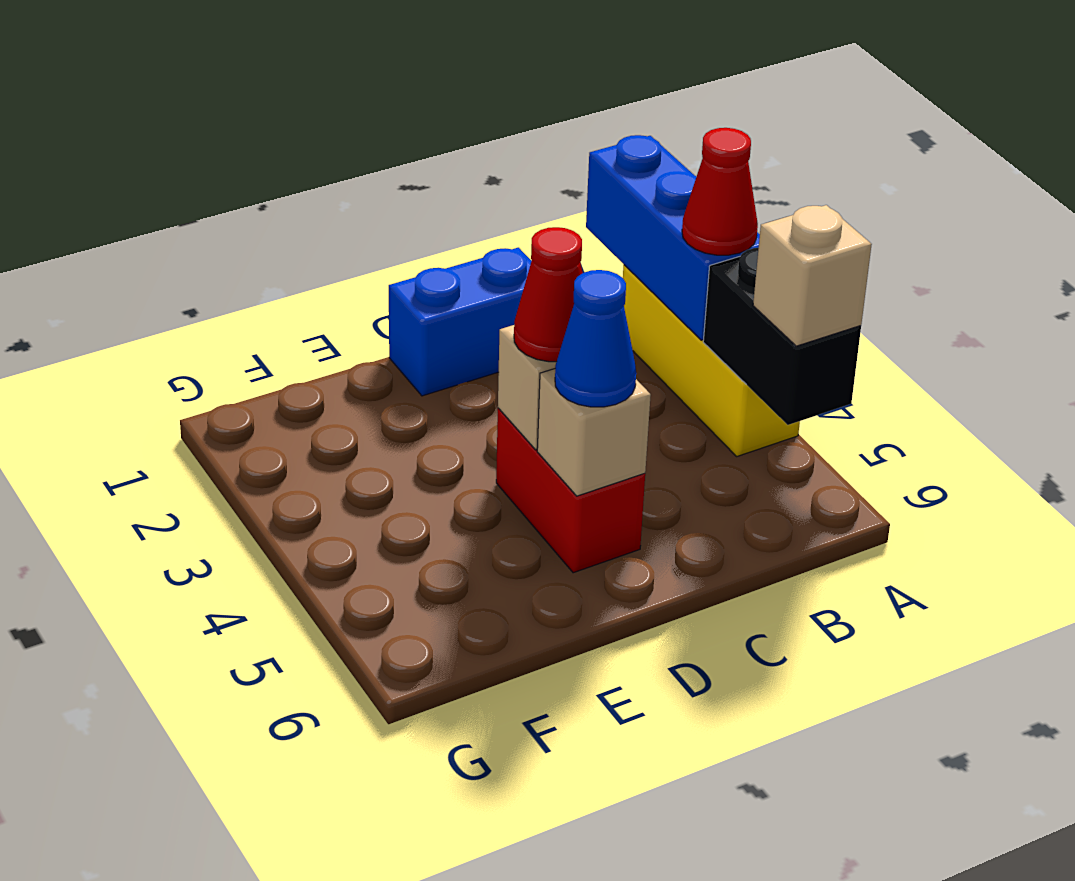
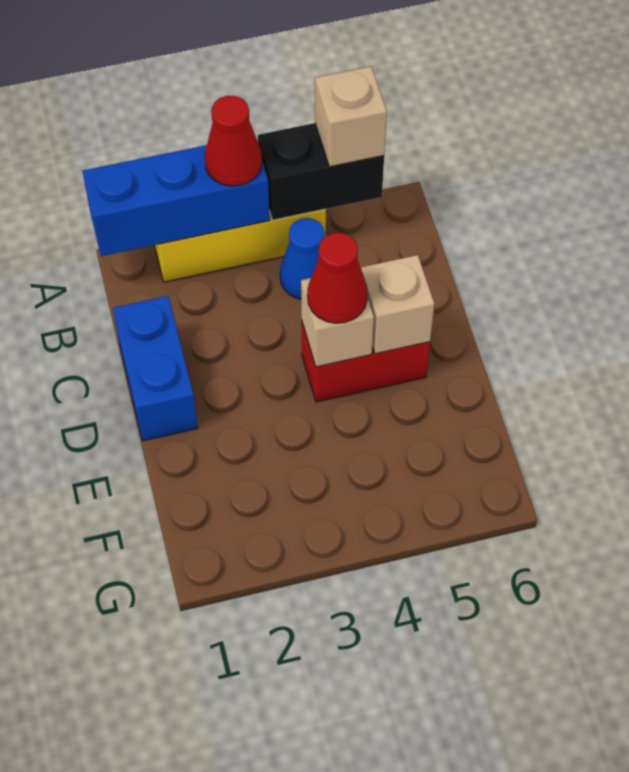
blue 1x1 cone [555,270,636,407] -> blue 1x1 cone moved to [280,218,324,299]

